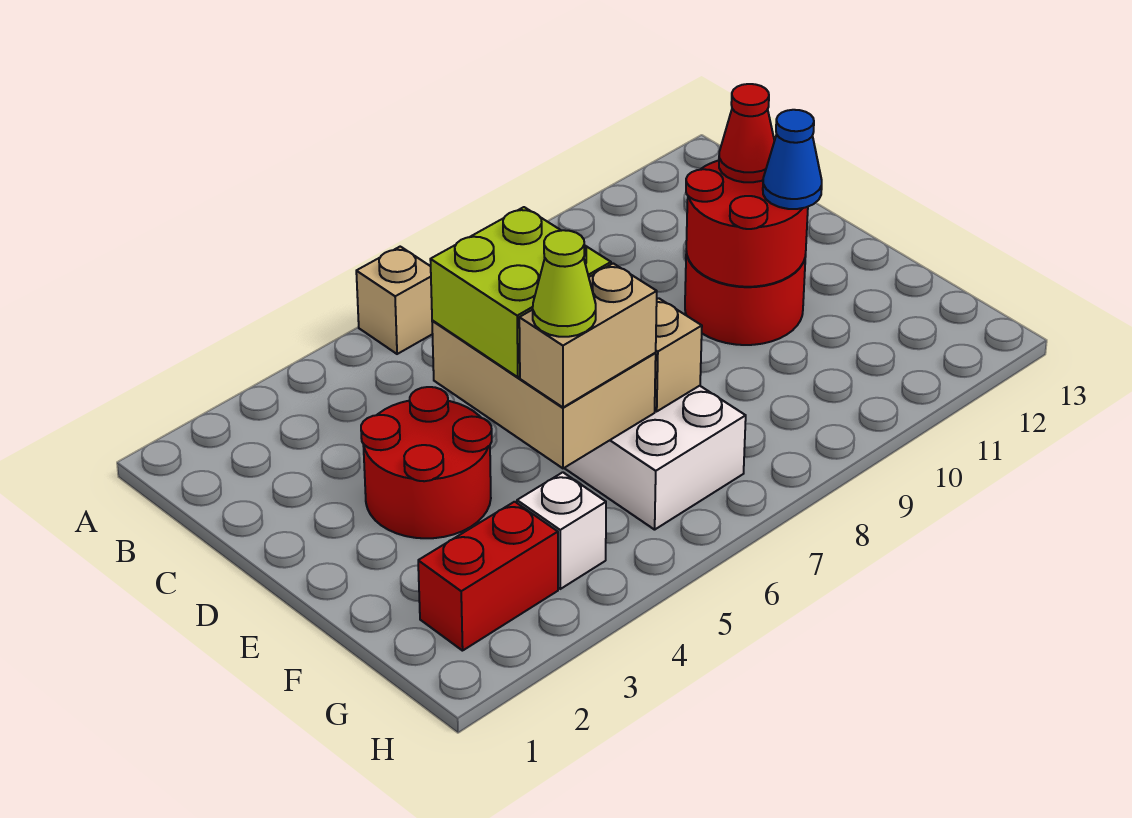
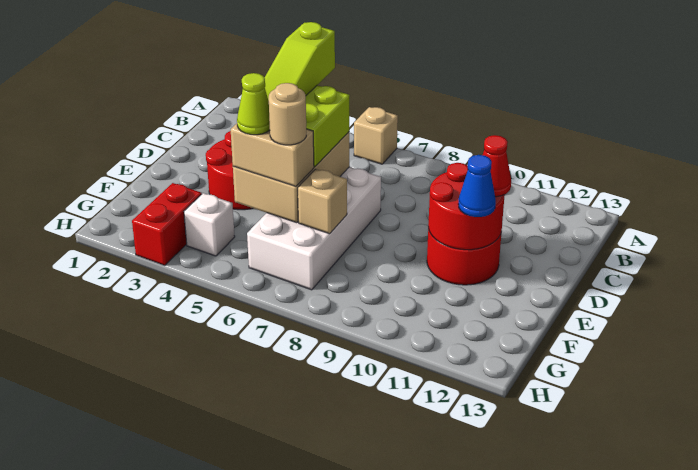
none -> lime 1x3 slope [264,22,335,100]
none -> tan 1x1 round brick [269,83,306,145]
red 1x2 brick [418,502,558,651] -> red 1x2 brick turned to [132,183,202,265]

